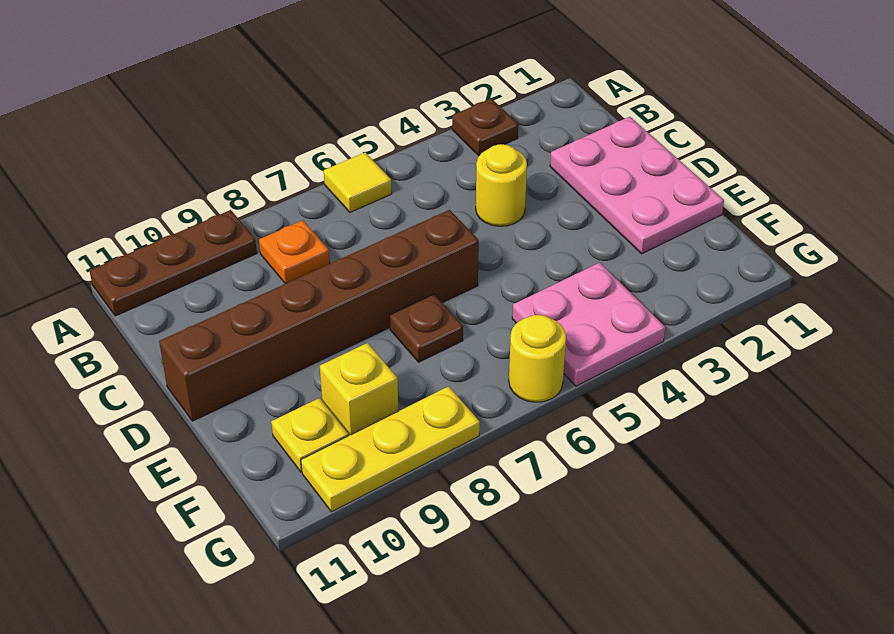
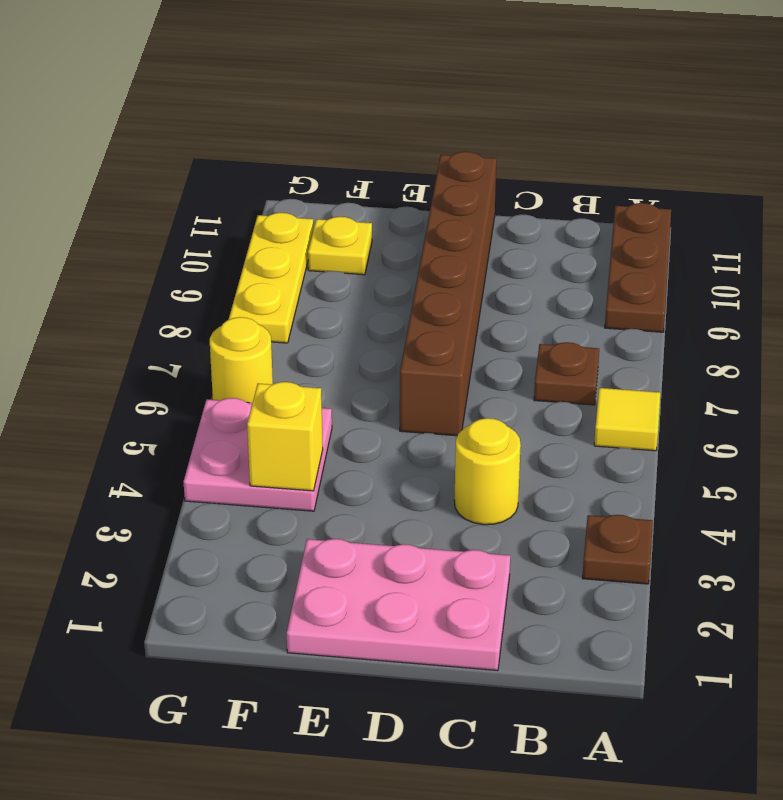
orange 1x1 plate [259,220,330,284] -> none
brown 1x1 plate [390,294,463,362] -> brown 1x1 plate moved to [534,342,599,405]
yellow 1x1 brick [320,343,398,436] -> yellow 1x1 brick moved to [247,382,323,491]

